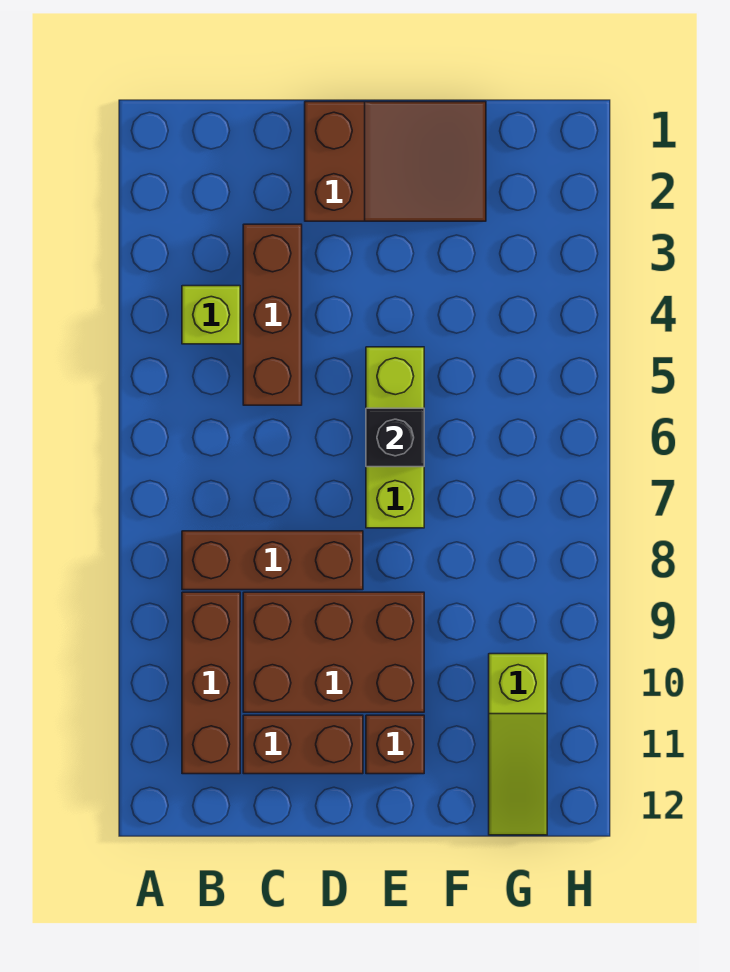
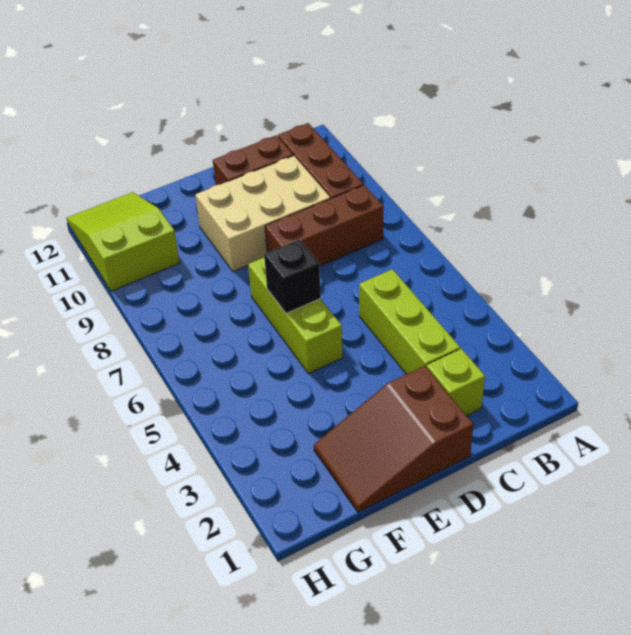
lime 1x1 brick [182,286,240,344] -> lime 1x1 brick moved to [427,349,485,416]
brown 1x3 brick [243,224,302,405] -> lime 1x3 brick [359,269,460,374]
brown 2x3 brick [243,592,424,712] -> tan 2x3 brick [195,156,330,271]
brown 1x1 brick [366,715,424,774] -> none
lime 1x3 slope [489,654,547,835] -> lime 2x3 slope [67,192,180,291]

